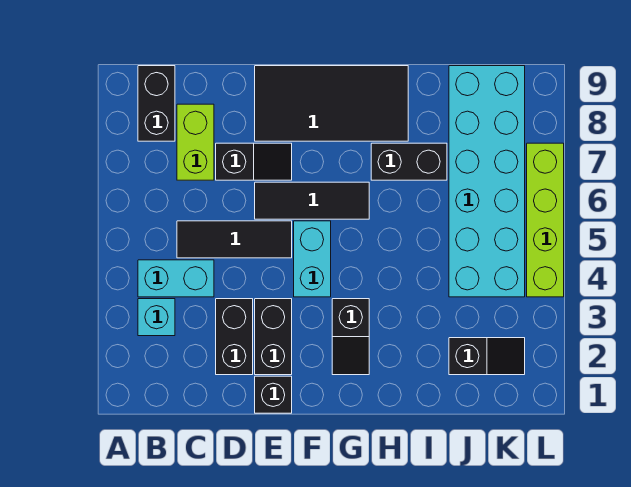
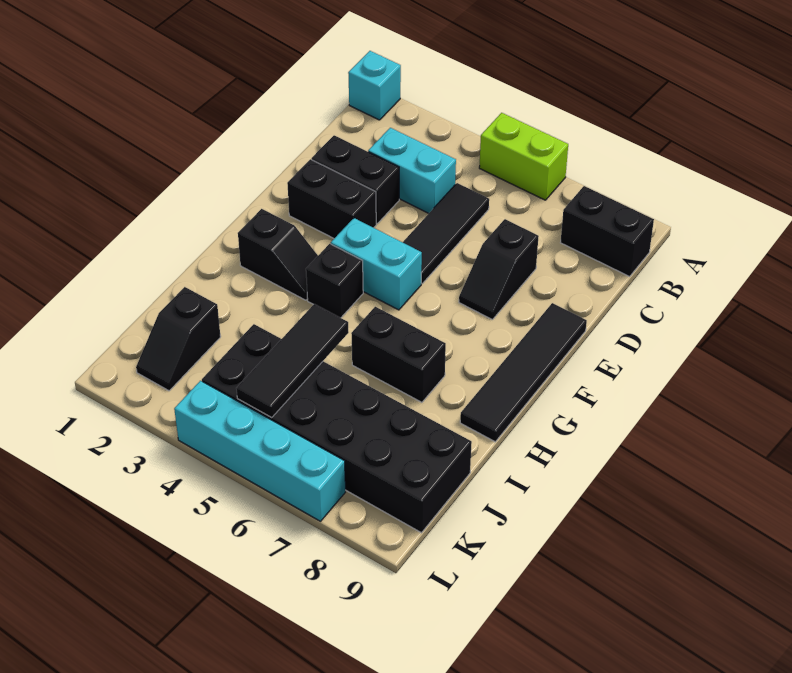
cyan 1x1 brick [138,299,175,336] -> cyan 1x1 brick moved to [348,51,401,120]
cyan 1x2 brick [138,260,214,297] -> cyan 1x2 brick turned to [368,128,456,213]
lime 1x2 brick [177,104,214,180] -> lime 1x2 brick moved to [479,113,568,200]
black 1x1 brick [255,376,292,413] -> black 1x1 brick moved to [306,244,363,318]
black 1x3 tile [255,182,369,219] -> black 1x3 tile moved to [236,304,349,418]
black 2x4 tile [255,66,408,141] -> black 1x4 tile [460,303,587,442]
black 1x2 slope [332,299,369,375] -> black 1x2 slope turned to [238,209,318,300]
black 1x2 brick [371,143,447,180] -> black 1x2 brick turned to [351,307,446,402]
cyan 2x6 brick [449,66,525,297] -> black 2x6 brick [202,324,472,533]
lime 1x4 brick [527,143,564,297] -> cyan 1x4 brick [174,381,345,521]

